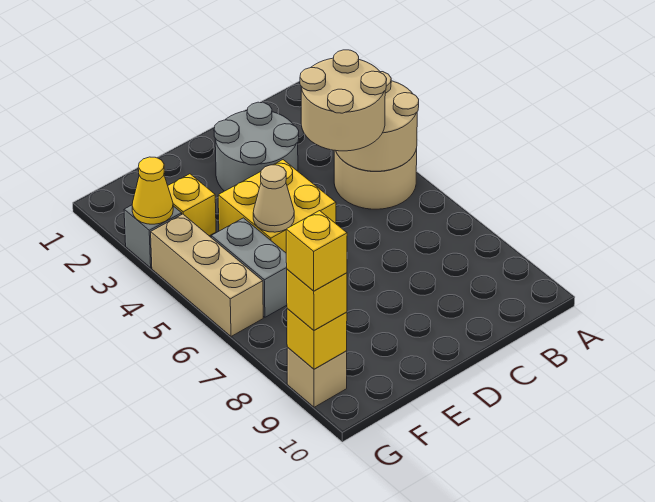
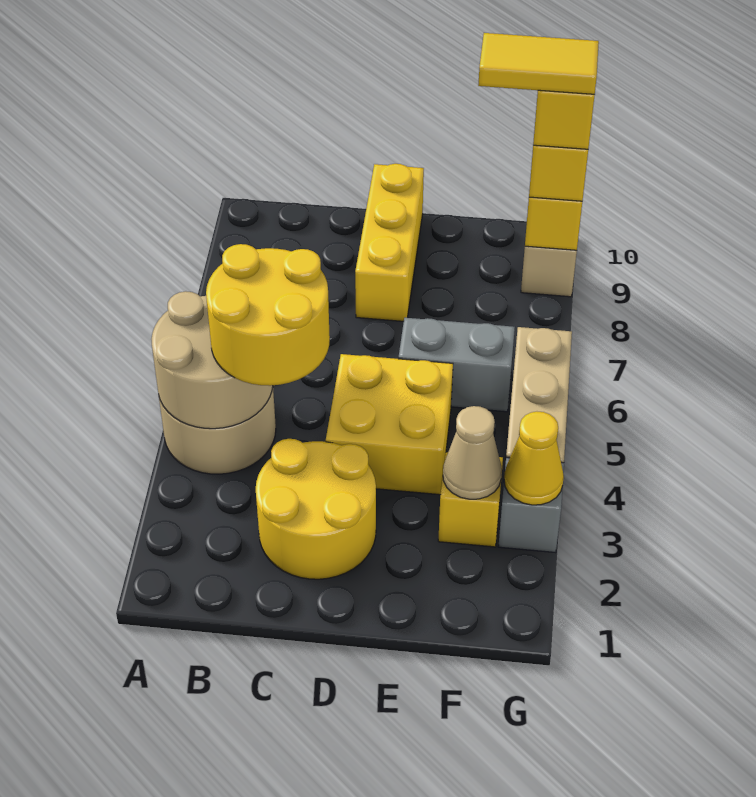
tan 2x2 round brick [300,50,387,151] -> yellow 2x2 round brick [206,244,330,386]
grey 2x2 round brick [214,102,299,191] -> yellow 2x2 round brick [256,439,376,579]
none -> yellow 1x3 brick [355,164,424,321]
tan 1x1 cone [253,165,294,232] -> tan 1x1 cone moved to [443,406,502,499]
grey 1x2 brick [211,218,287,317] -> grey 1x2 brick turned to [398,318,515,412]
none -> yellow 1x2 tile [478,33,599,94]

